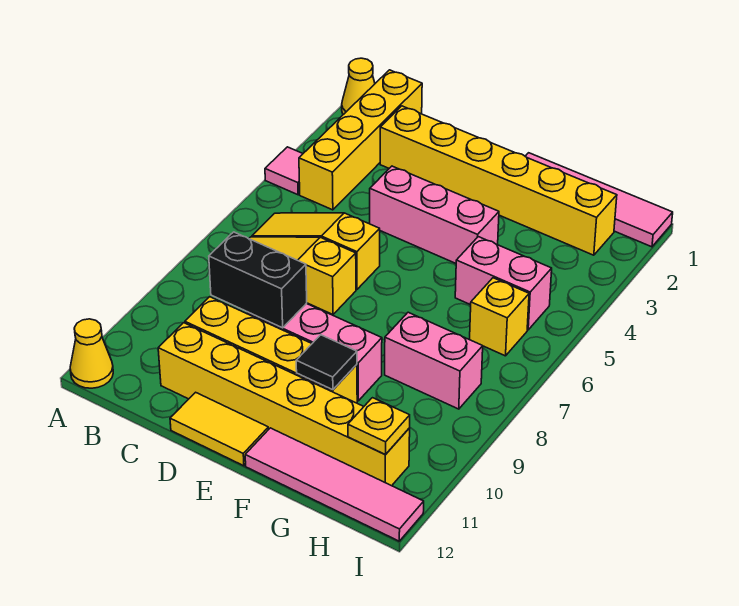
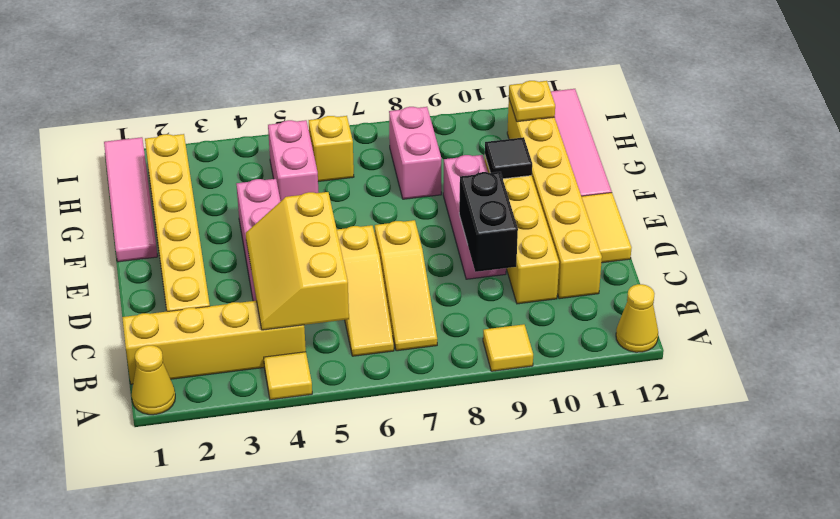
pink 1x1 tile [265,147,303,195] -> yellow 1x1 tile [264,352,312,400]
none -> yellow 1x1 tile [483,324,533,371]
none -> yellow 2x3 slope [246,192,349,330]

